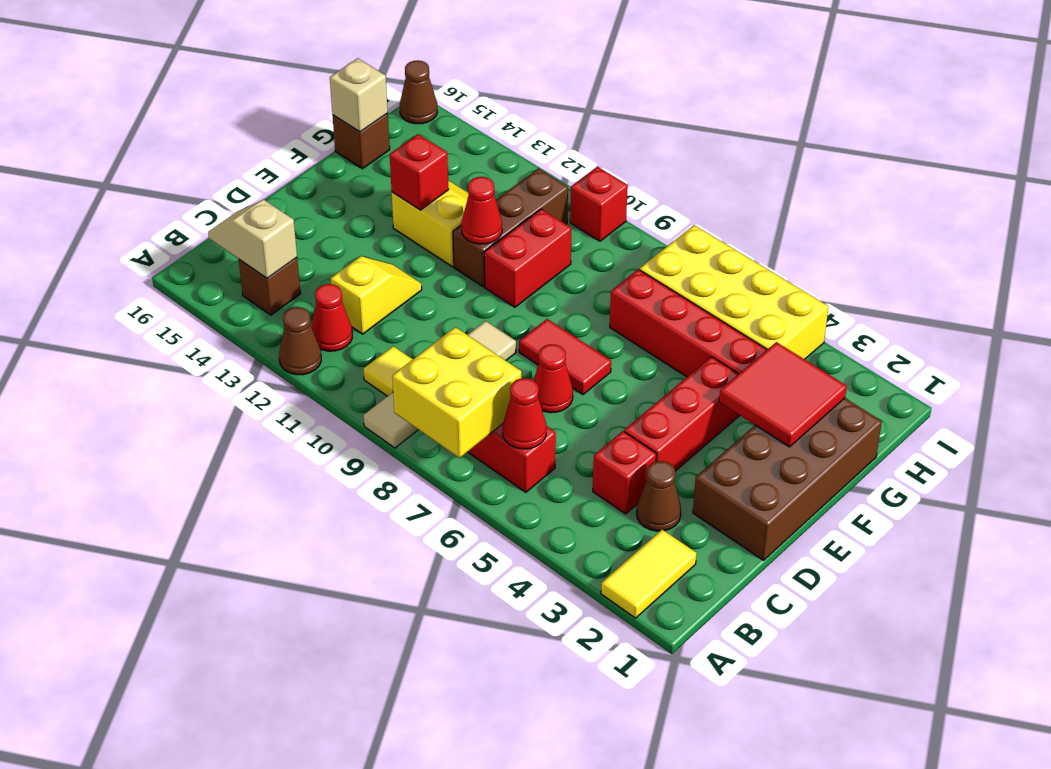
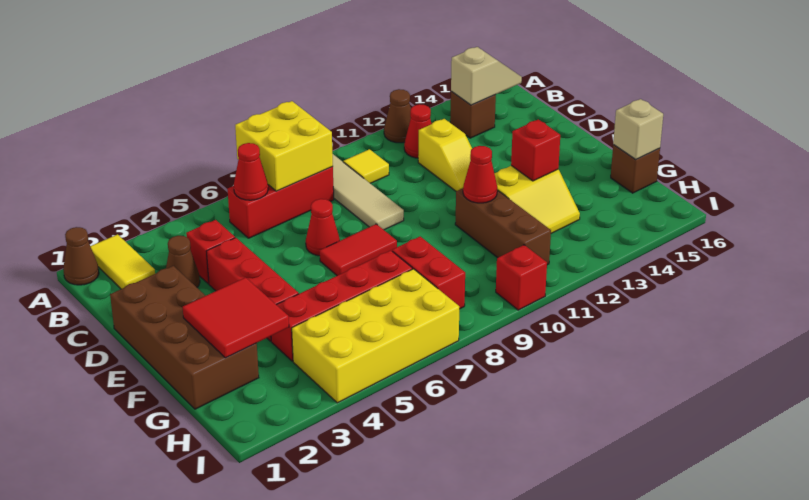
red 1x2 brick [484,209,571,307] -> red 1x2 brick moved to [392,237,465,309]
brown 1x1 cone [400,60,437,124] -> brown 1x1 cone moved to [63,227,99,285]

